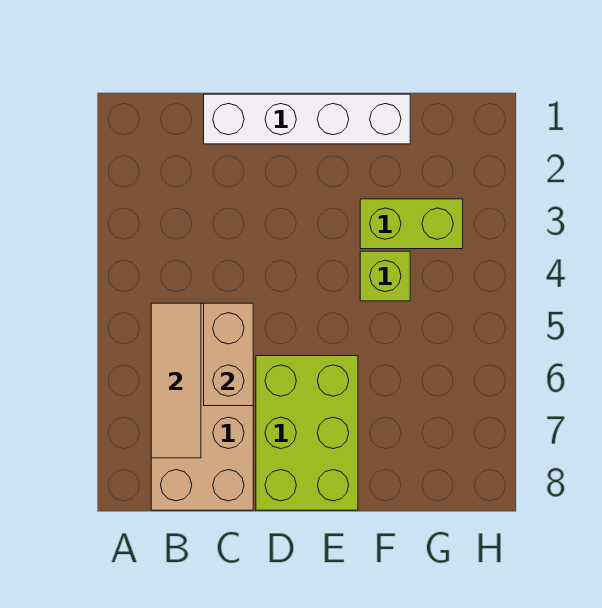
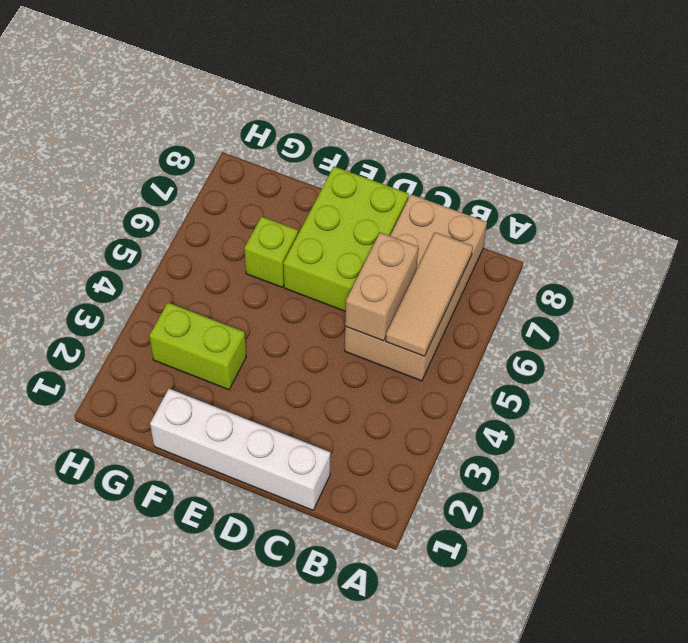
lime 1x1 brick [360,251,410,301] -> lime 1x1 brick moved to [244,217,298,287]

